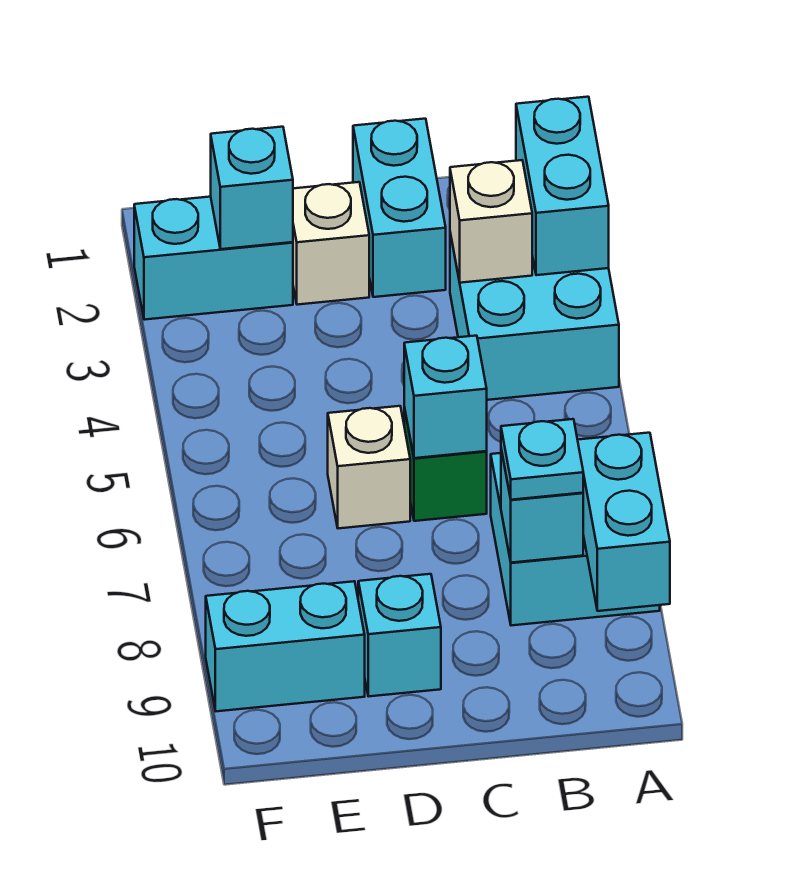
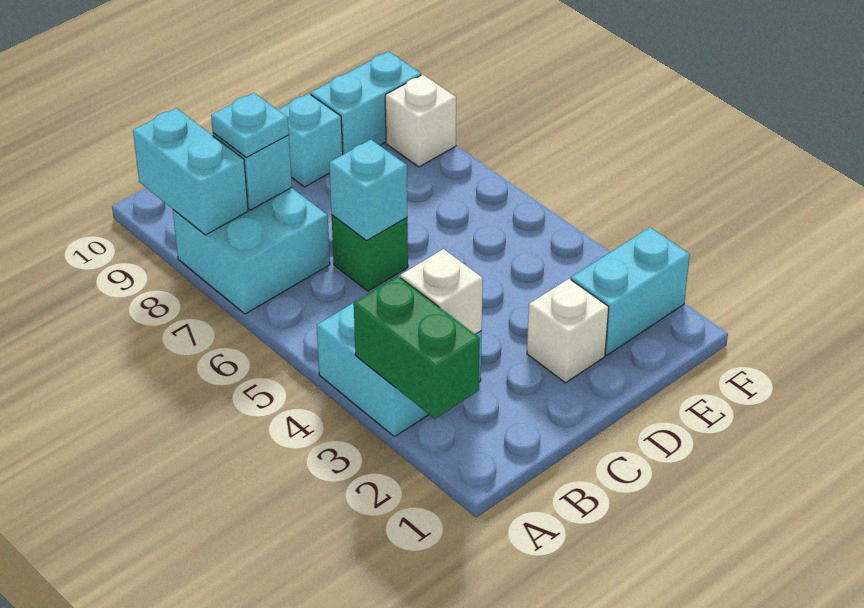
cyan 1x2 brick [516,97,609,275] -> green 1x2 brick [354,276,480,419]
cyan 1x2 brick [353,119,446,297] -> none
white 1x1 brick [328,406,410,528] -> white 1x1 brick moved to [385,75,456,167]
cyan 1x1 brick [211,127,293,249] -> none

